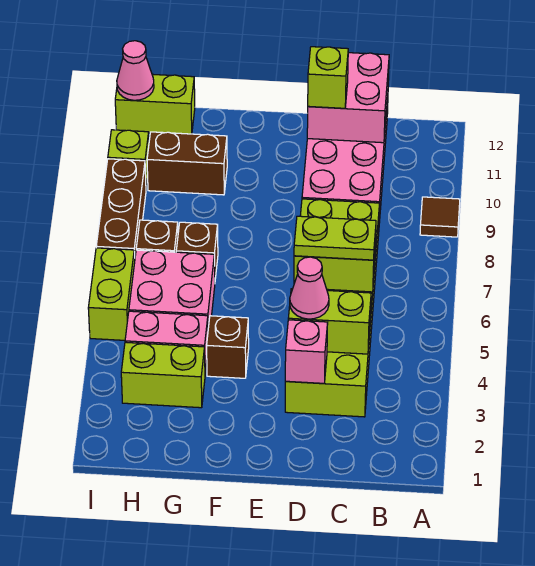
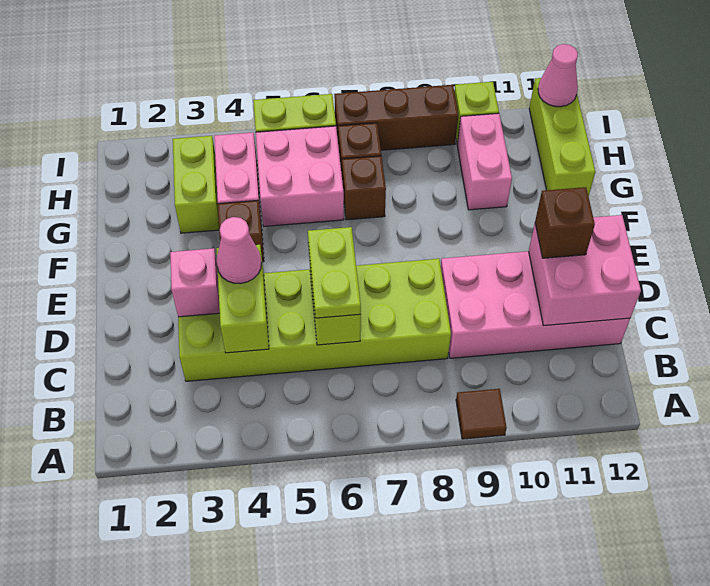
lime 1x1 brick [308,47,348,108] -> brown 1x1 brick [535,187,595,258]
brown 1x2 brick [147,132,227,195] -> pink 1x2 brick [457,113,512,210]
lime 1x2 brick [115,74,195,134] -> lime 1x3 brick [529,78,595,197]

